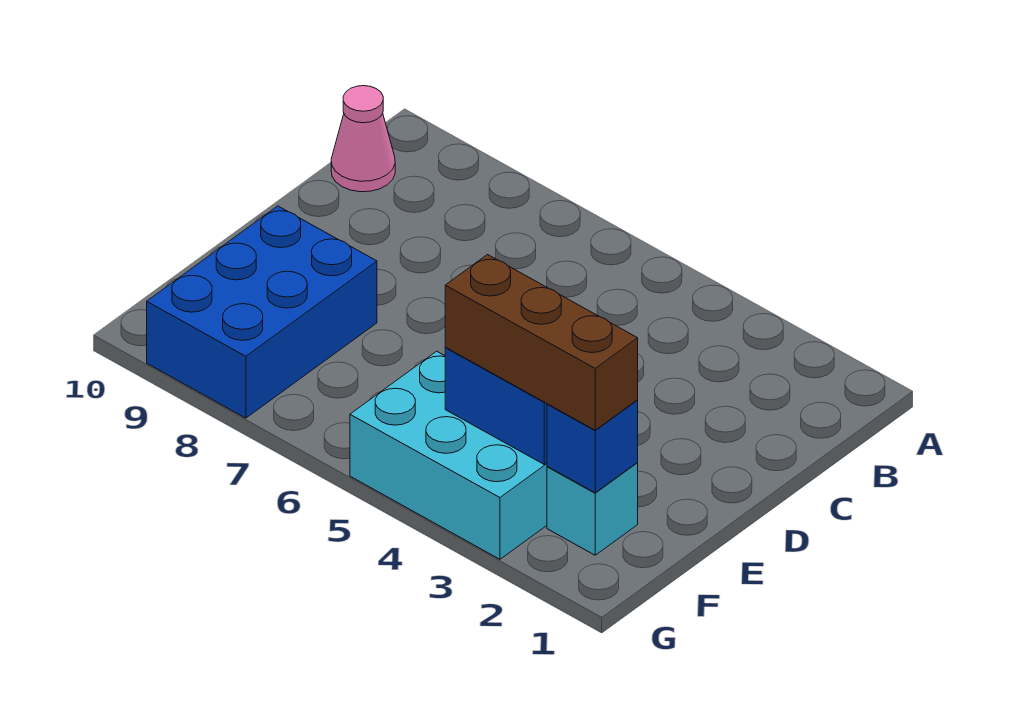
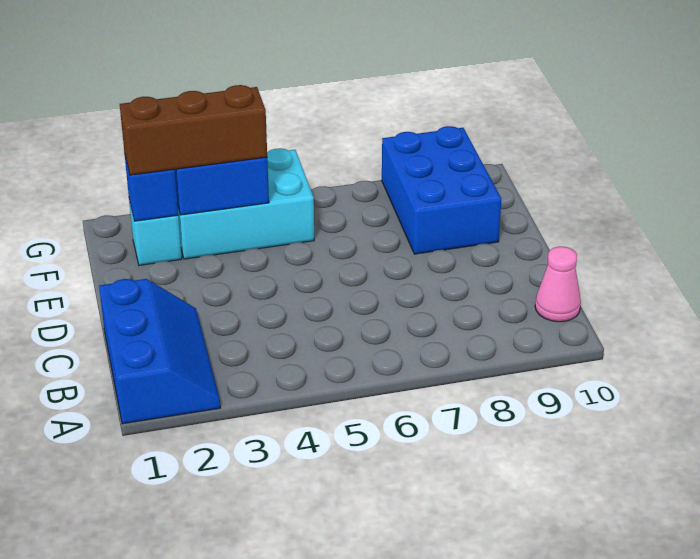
none -> blue 2x3 slope [99,279,220,424]

